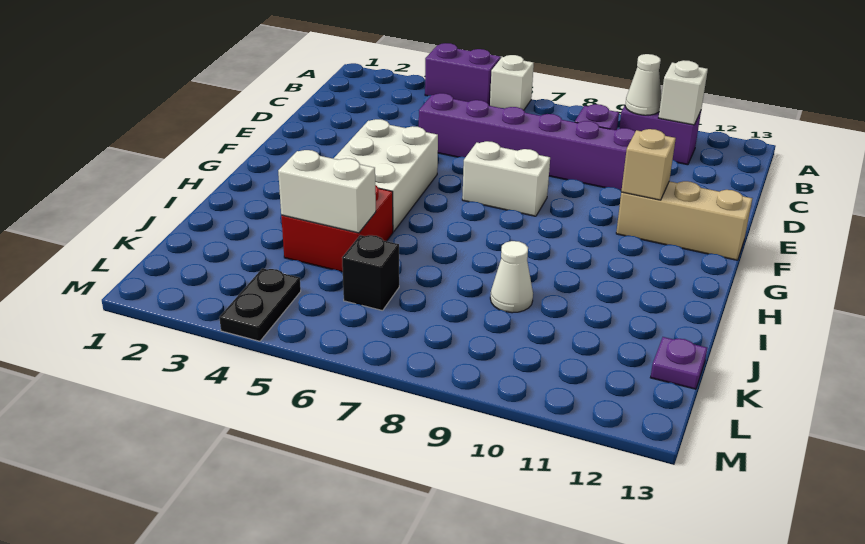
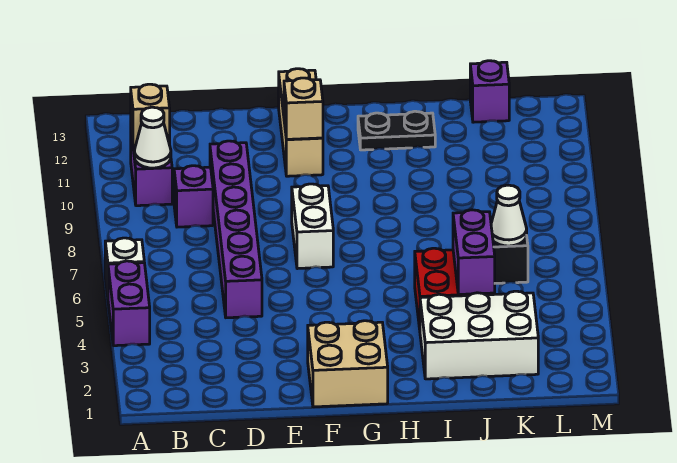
white 1x1 brick [659,60,708,125] -> tan 1x1 brick [131,84,170,146]
none -> tan 2x2 brick [308,321,388,407]
white 2x3 brick [334,119,438,232] -> white 2x3 brick moved to [420,291,538,379]
white 1x2 brick [278,150,376,233] -> purple 1x2 brick [453,210,495,294]
white 1x1 cone [490,241,533,313] -> white 1x1 cone moved to [491,185,527,246]
purple 1x1 plate [650,337,707,389] -> purple 1x1 brick [470,61,509,122]
black 1x2 plate [219,268,301,341] -> black 1x2 plate moved to [358,111,435,150]

